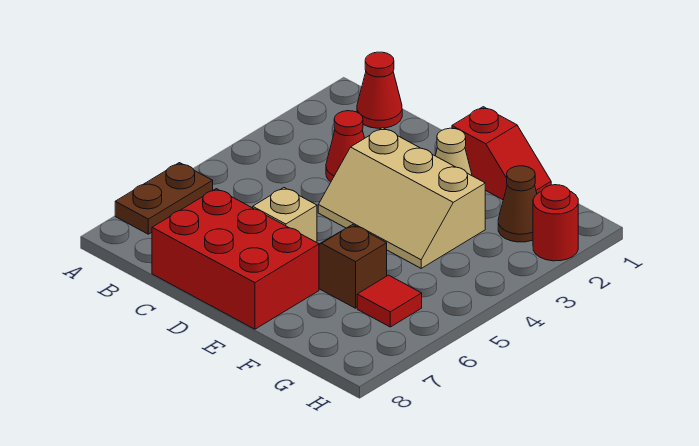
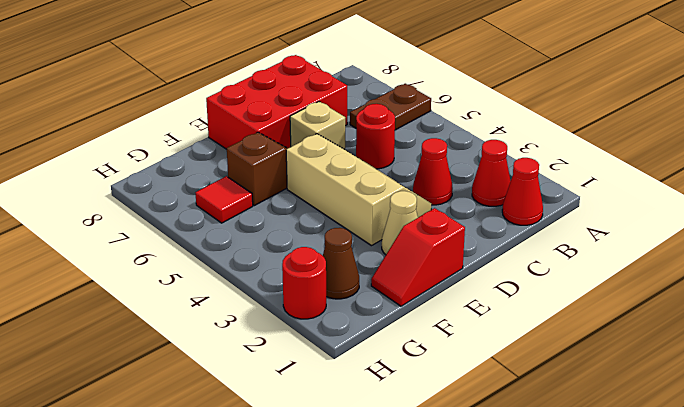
brown 1x2 plate [115,163,213,234] -> brown 1x2 plate turned to [350,84,431,130]
none -> red 1x1 cone [472,140,511,206]
none -> red 1x1 round brick [356,104,395,169]
tan 2x3 slope [318,128,485,268] -> tan 2x3 slope turned to [286,134,432,246]

